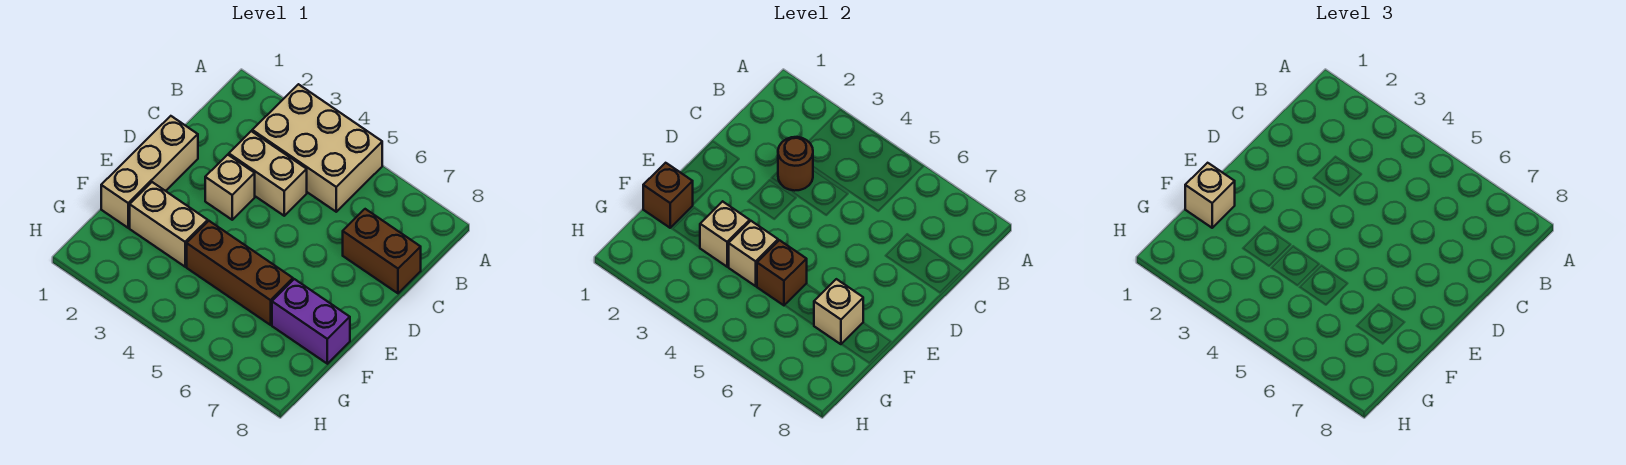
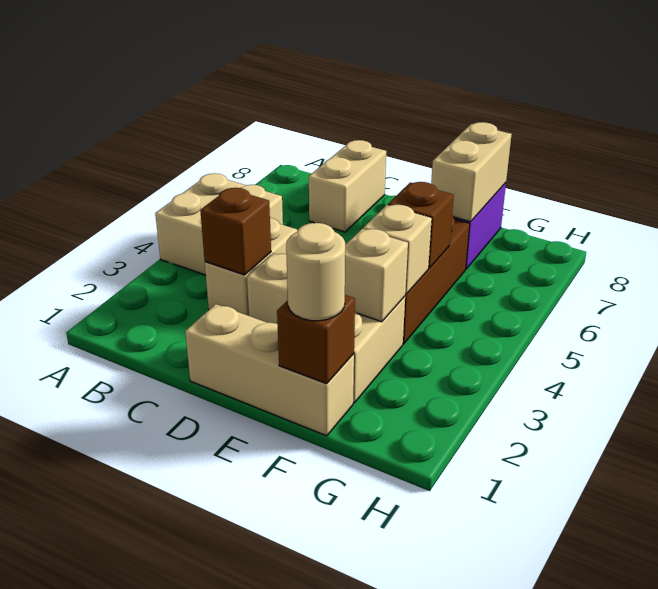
tan 2x3 brick [252,84,382,212] -> tan 2x2 brick [155,173,283,275]
brown 1x1 round brick [778,137,813,191] -> brown 1x1 brick [200,188,271,275]
brown 1x2 brick [343,209,421,293] -> tan 1x2 brick [309,140,386,232]
tan 1x1 brick [1185,163,1235,228] -> tan 1x1 round brick [286,223,345,321]
tan 1x1 brick [814,279,863,344] -> tan 1x2 brick [431,122,512,222]

